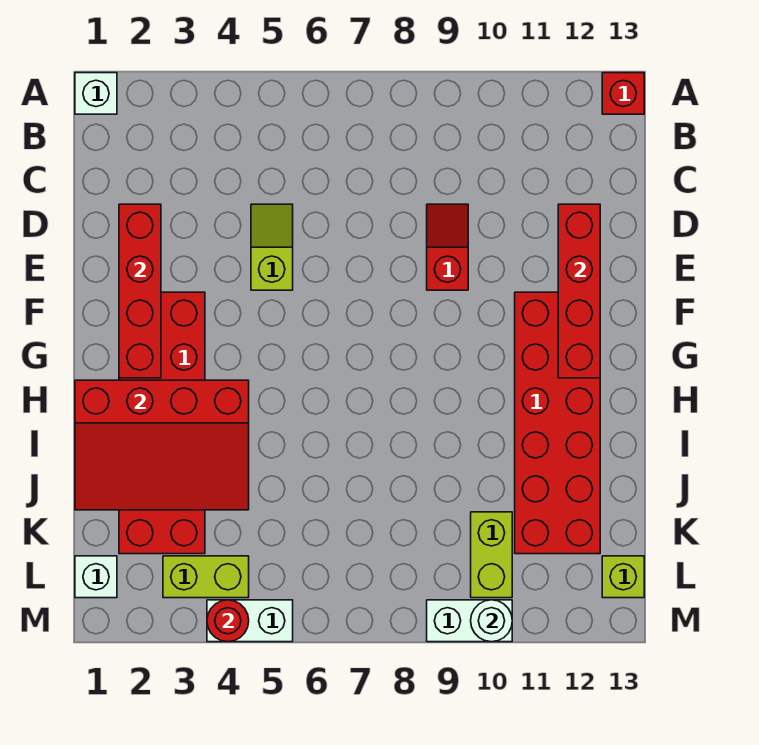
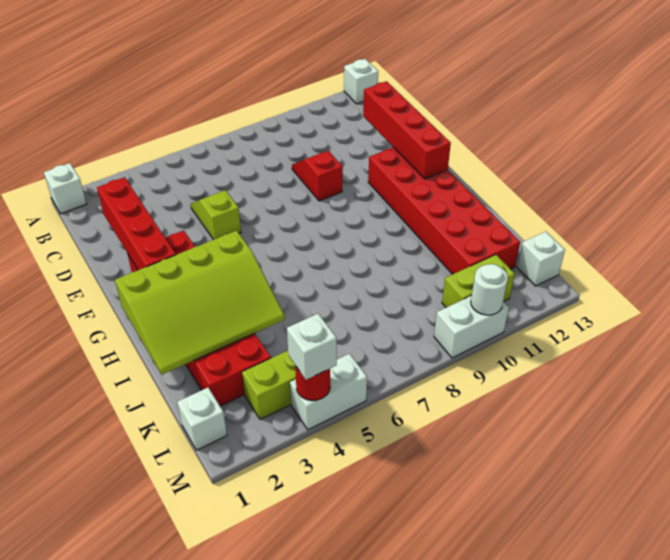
red 1x1 brick [602,73,644,114] -> white 1x1 brick [344,59,378,104]
red 3x4 slope [75,380,249,510] -> lime 3x4 slope [115,231,285,375]
lime 1x2 brick [471,512,512,598] -> lime 1x2 brick turned to [442,255,515,308]
lime 1x1 brick [602,556,644,598] -> white 1x1 brick [517,232,565,286]
none -> white 1x1 brick [287,314,337,380]

